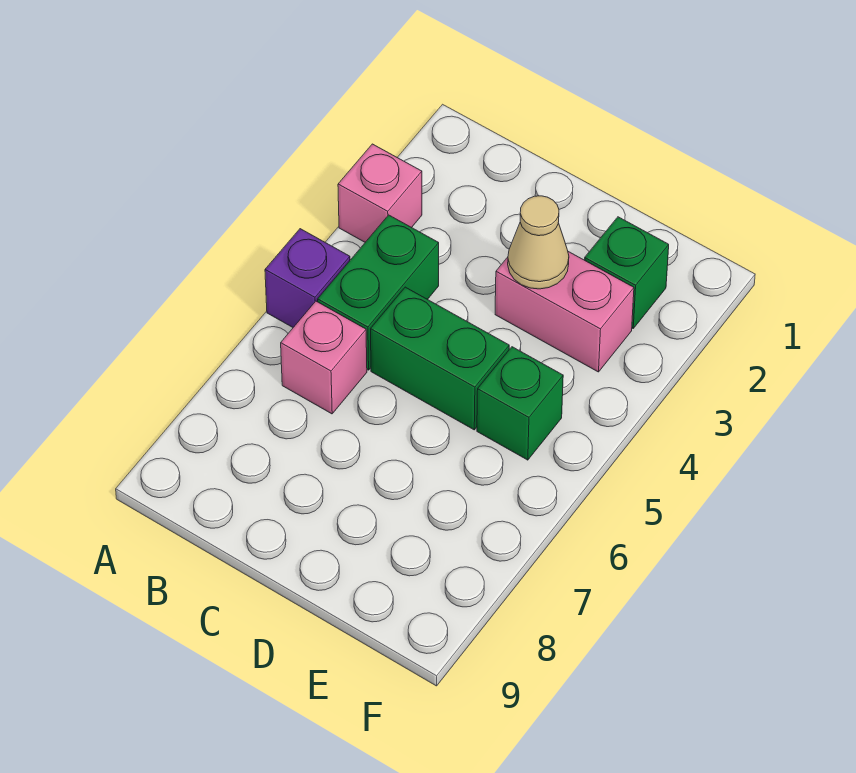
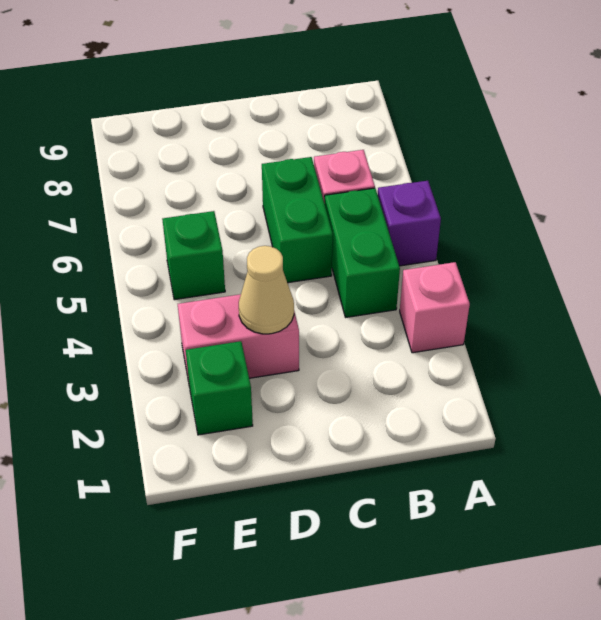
green 1x2 brick [371,287,509,430] -> green 1x2 brick turned to [262,157,333,283]

